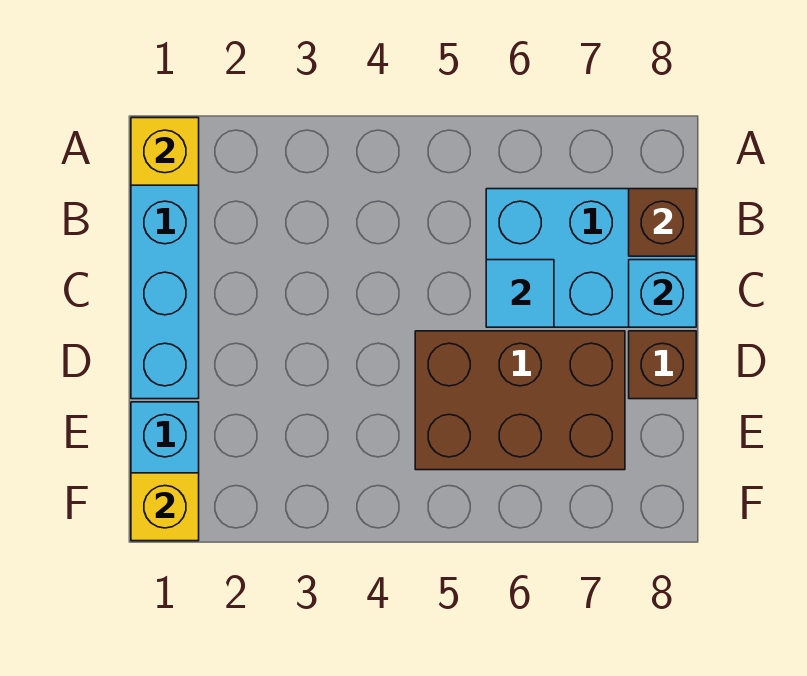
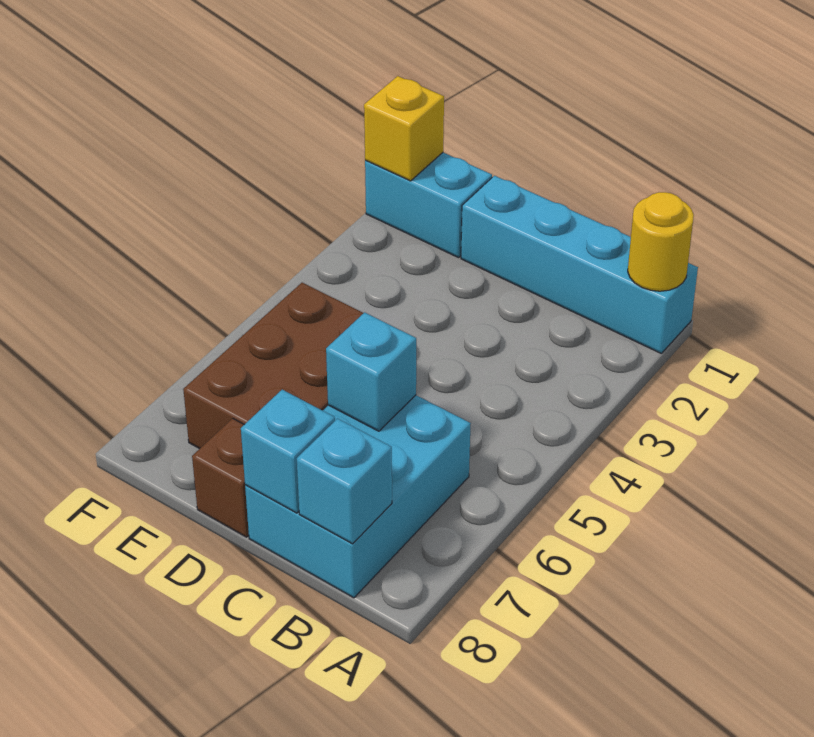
yellow 1x1 brick [131,118,199,185] -> yellow 1x1 round brick [628,192,694,291]
brown 1x1 brick [629,189,696,256] -> cyan 1x1 brick [297,419,392,544]
cyan 1x1 tile [486,260,554,327] -> cyan 1x1 brick [326,312,416,431]

